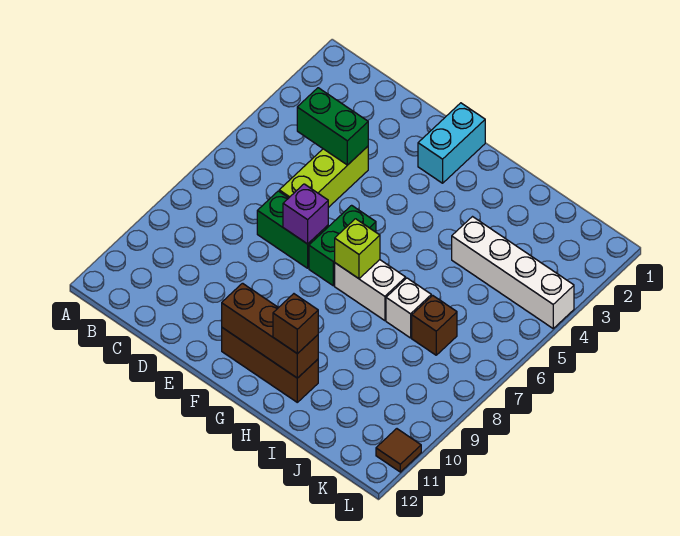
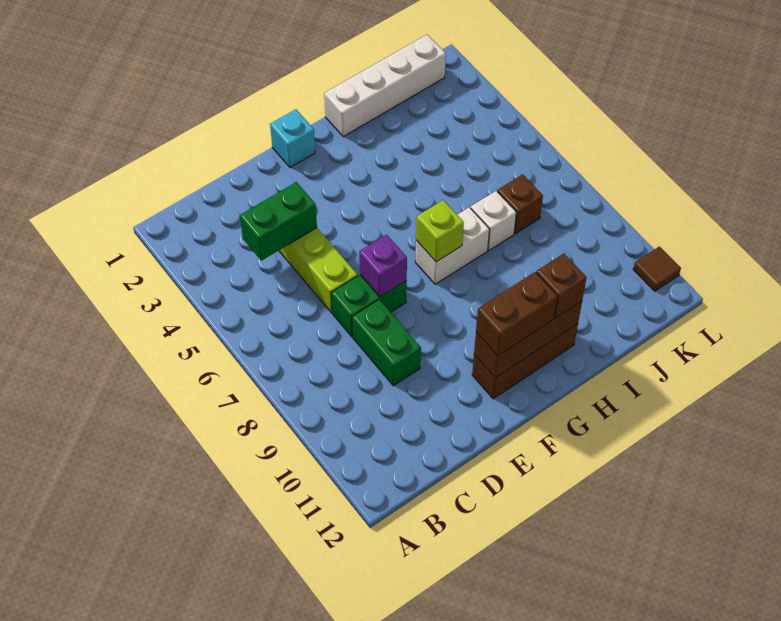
cyan 1x2 brick [418,103,485,183] -> cyan 1x1 brick [270,109,315,168]
green 1x2 brick [309,205,376,286] -> green 1x2 brick moved to [352,300,421,386]
none -> brown 1x2 brick [476,272,558,356]
white 1x4 brick [452,217,574,328] -> white 1x4 brick moved to [324,35,446,137]

